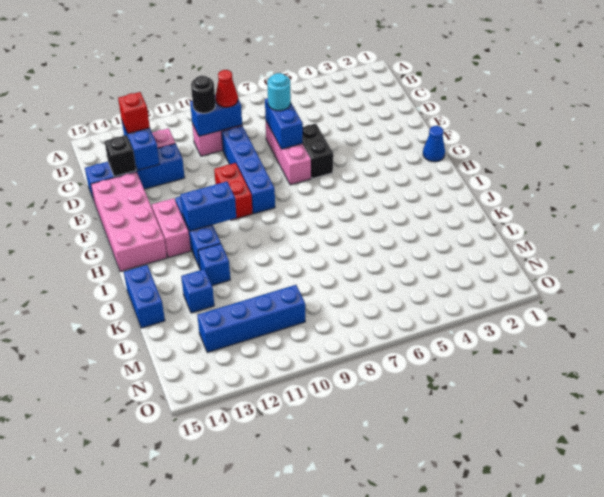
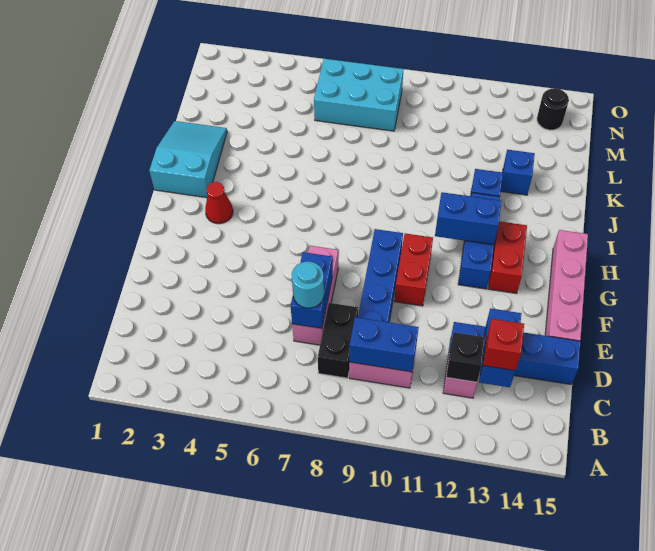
red 1x1 cone [215,70,238,107] -> red 1x1 cone moved to [205,182,233,224]
black 1x1 round brick [191,76,216,113] -> black 1x1 round brick moved to [537,89,569,130]
black 1x1 brick [105,135,136,177] -> black 1x1 brick moved to [446,332,485,382]
black 1x2 brick [302,124,333,179] -> black 1x2 brick moved to [318,303,358,378]
pink 2x4 brick [91,172,167,272] -> pink 1x4 brick [545,230,588,341]
blue 1x1 cone [423,126,445,162] -> none
pink 1x2 brick [152,198,191,258] -> red 1x2 brick [488,221,527,293]
none -> cyan 2x3 slope [149,121,227,198]
blue 1x2 brick [124,265,165,328] -> none
none -> cyan 2x3 brick [314,59,404,131]
blue 1x4 brick [197,285,305,352] -> none

